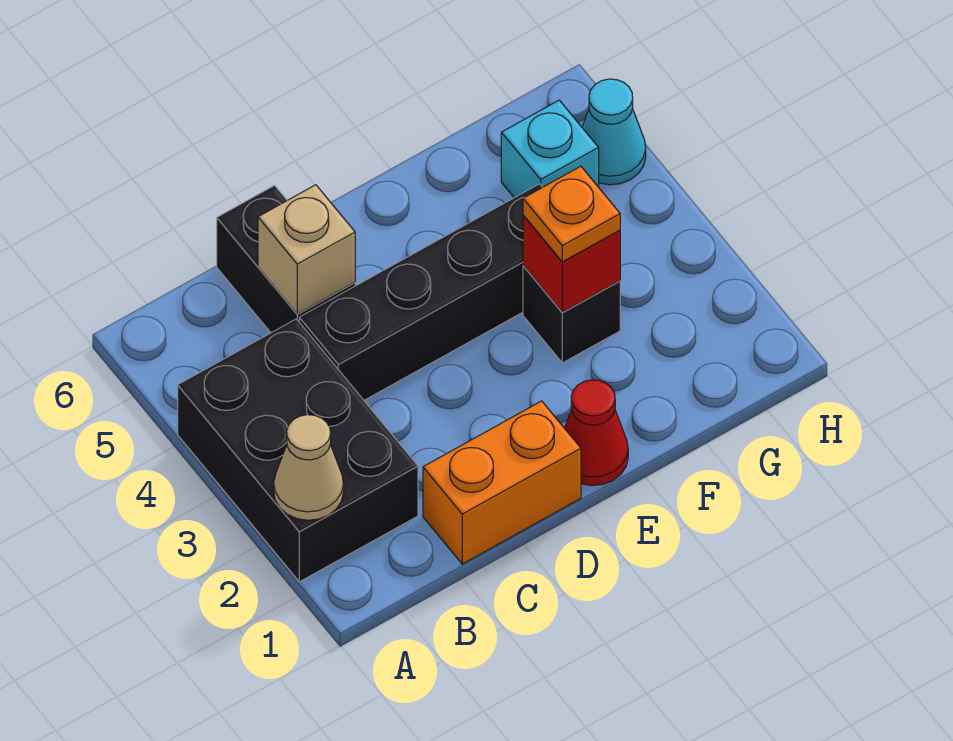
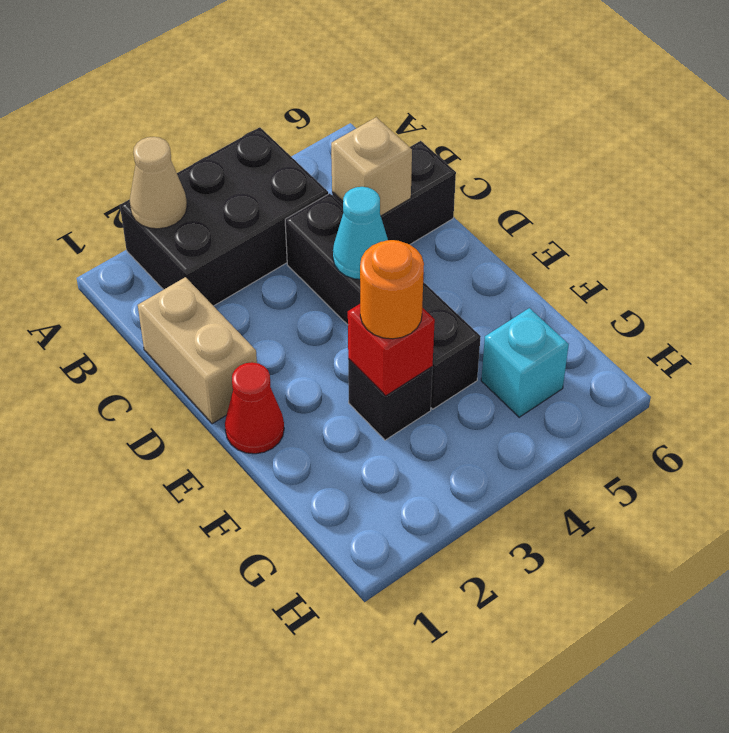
orange 1x2 brick [423,401,581,564] -> tan 1x2 brick [138,277,257,424]
orange 1x1 plate [523,166,620,262] -> orange 1x1 round brick [360,240,424,339]
cyan 1x1 cone [582,79,646,185] -> cyan 1x1 cone moved to [333,187,388,279]

